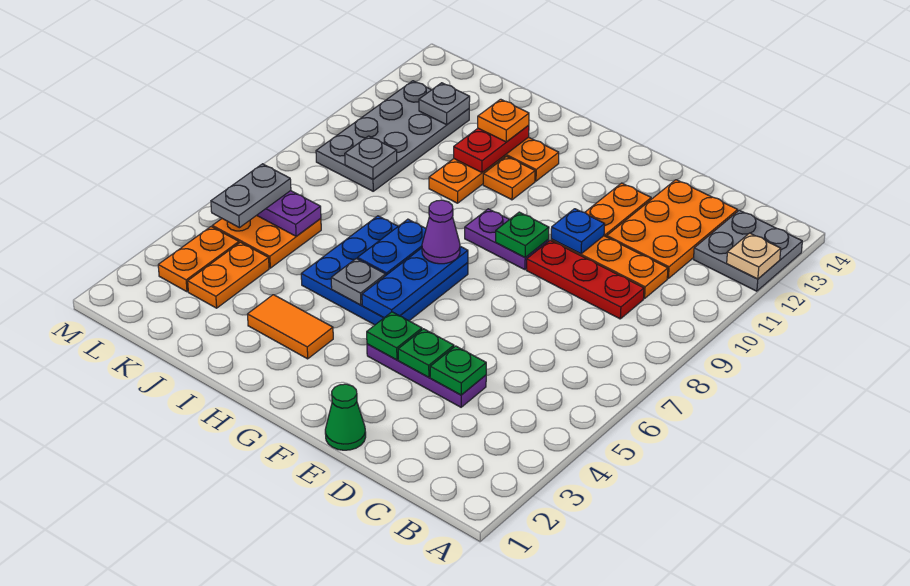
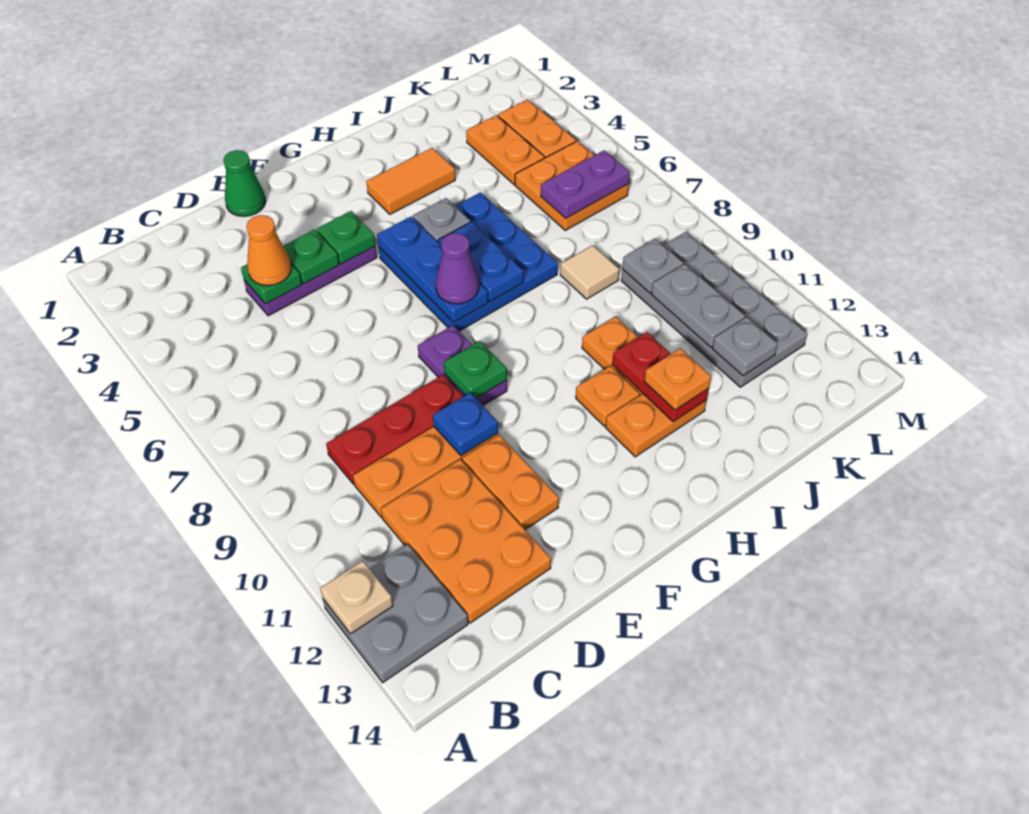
none -> orange 1x1 cone [246,215,291,286]
purple 1x2 plate [465,209,549,270] -> purple 1x2 plate turned to [418,325,507,406]
none -> tan 1x1 tile [560,245,619,299]
grey 1x2 plate [211,164,291,228] -> grey 1x2 plate moved to [651,264,745,347]

